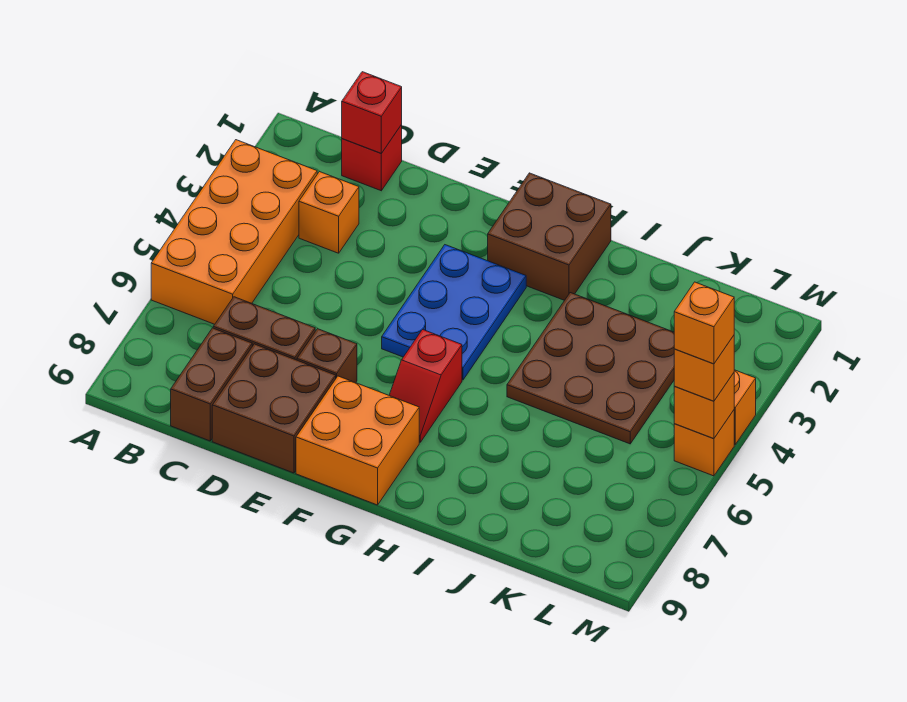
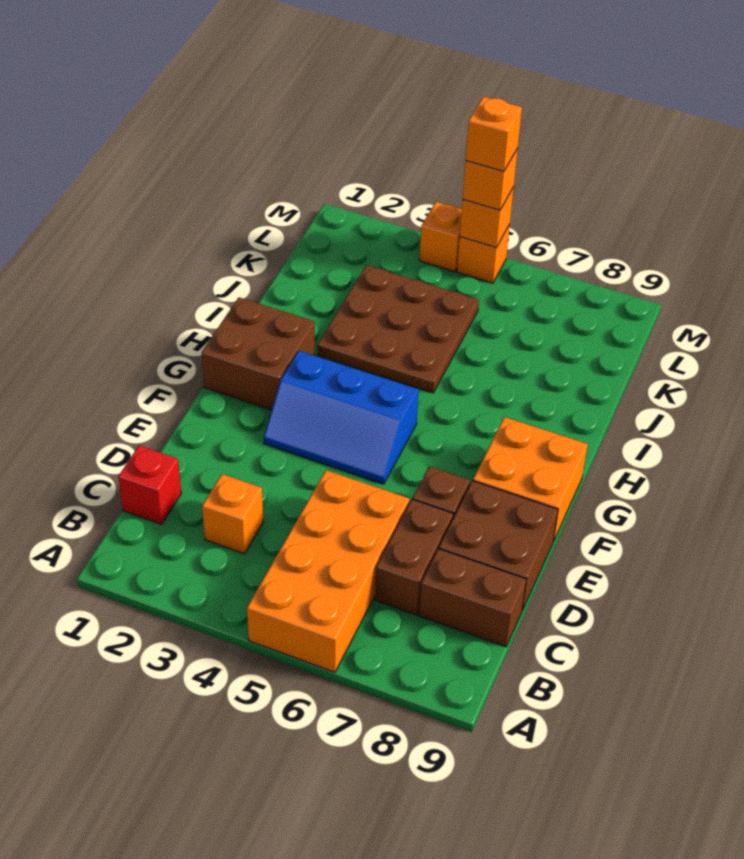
orange 2x4 brick [151,140,317,324] -> orange 2x4 brick turned to [247,470,410,672]
red 1x1 brick [342,72,402,153] -> none
blue 2x3 plate [382,245,526,380] -> blue 2x3 slope [264,351,419,484]
red 1x2 slope [389,329,462,442] -> none

